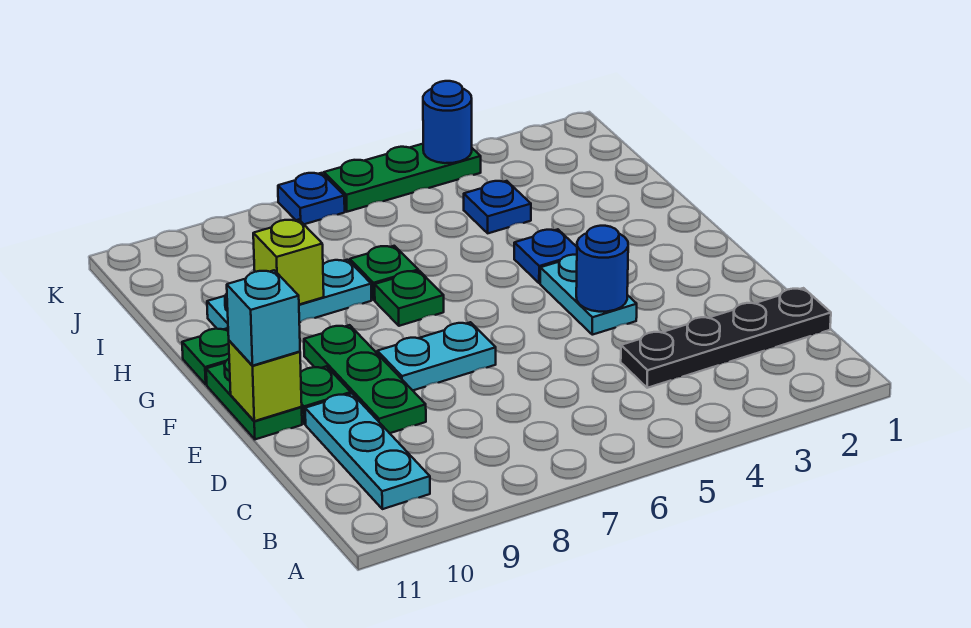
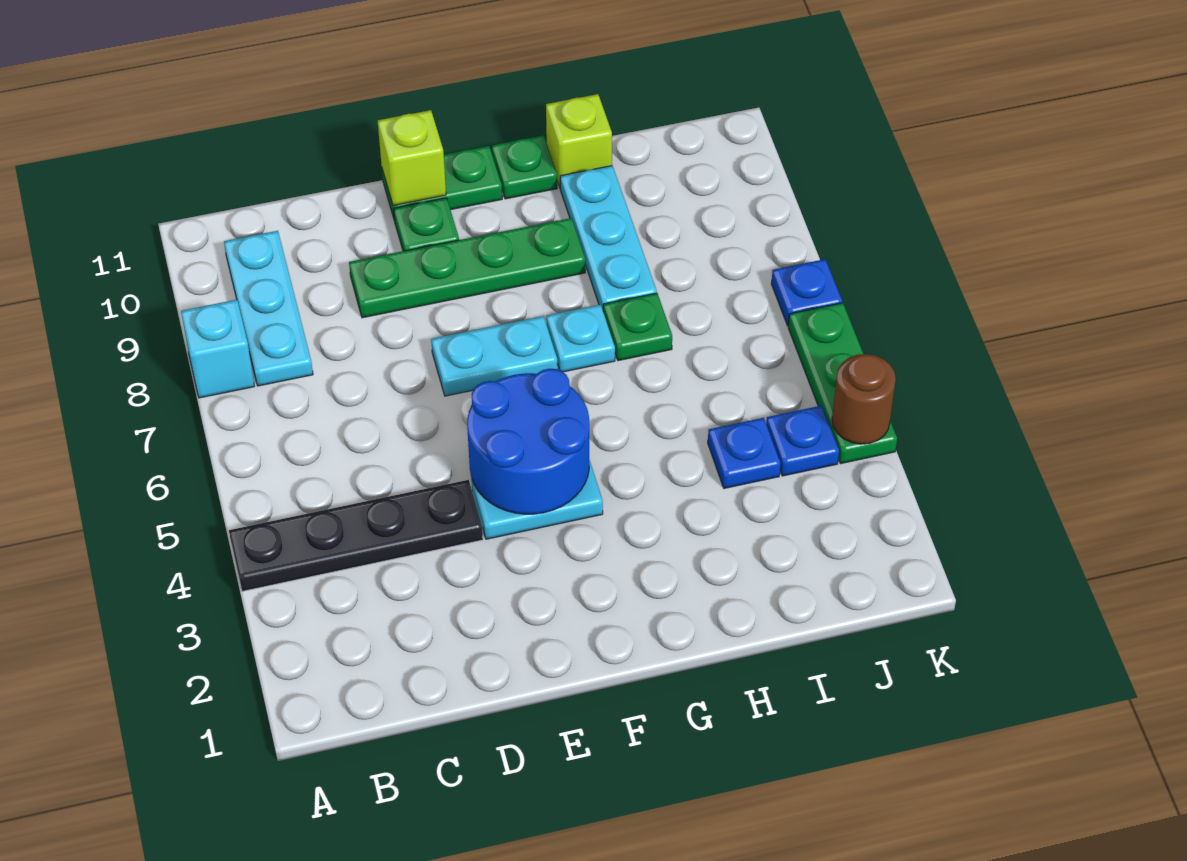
cyan 1x3 plate [305,394,430,509] -> cyan 1x3 plate turned to [224,231,313,386]
black 1x4 plate [621,288,831,388] -> black 1x4 plate turned to [229,480,483,591]
green 1x3 plate [304,325,426,433] -> green 1x4 plate [349,218,585,318]
blue 1x1 round brick [576,226,628,312] -> blue 2x2 round brick [467,369,589,514]
cyan 1x2 plate [377,322,496,390] -> cyan 1x2 plate turned to [431,316,558,396]
cyan 1x1 brick [227,270,300,366] -> cyan 1x1 brick moved to [181,300,254,398]
blue 1x1 plate [514,229,577,283] -> blue 1x1 plate moved to [766,406,839,476]
green 1x1 plate [375,271,444,326] -> cyan 1x1 plate [546,305,615,372]
lime 1x1 brick [253,220,324,304] -> lime 1x1 brick moved to [546,94,612,187]
blue 1x1 round brick [423,81,472,163] -> brown 1x1 round brick [832,354,896,444]

